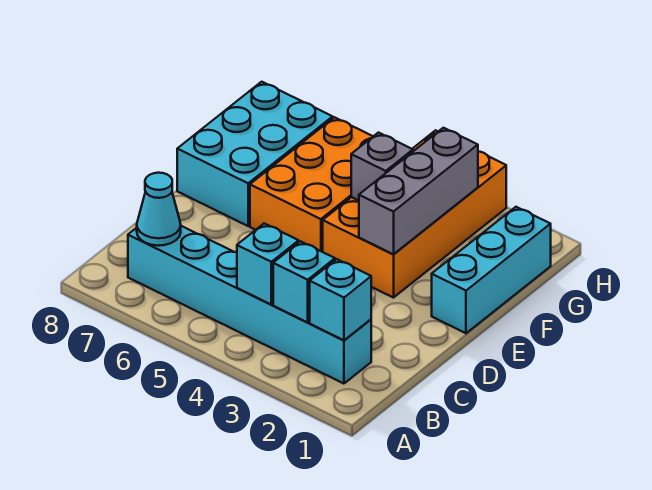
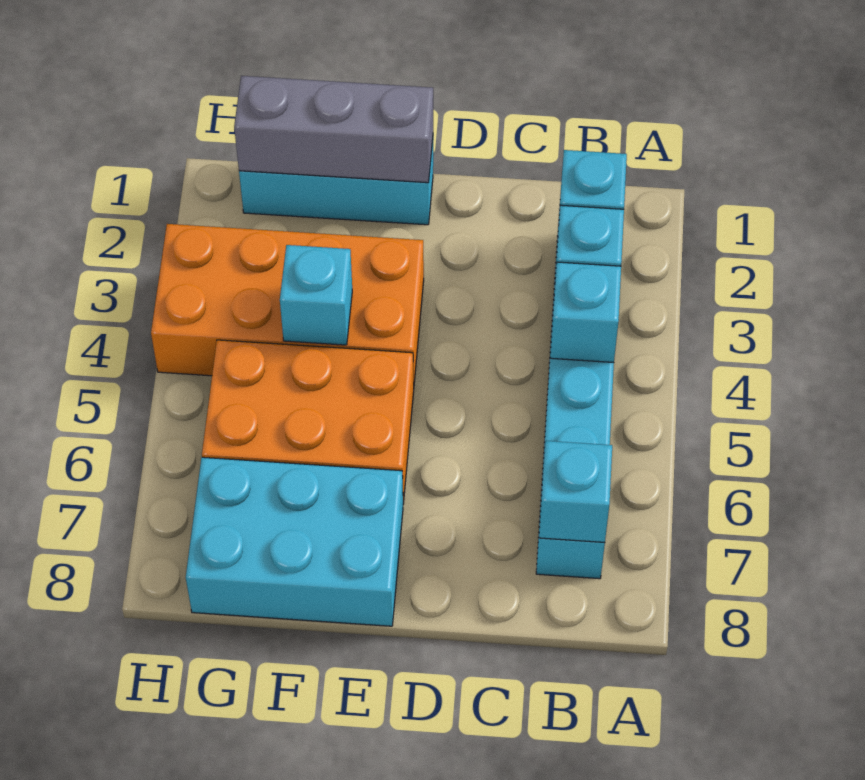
cyan 1x1 cone [137,173,181,246] -> cyan 1x1 brick [539,441,612,542]
grey 1x3 brick [359,128,478,255] -> grey 1x3 brick moved to [234,76,433,183]
grey 1x1 brick [351,133,413,201] -> cyan 1x1 brick [280,245,352,345]

